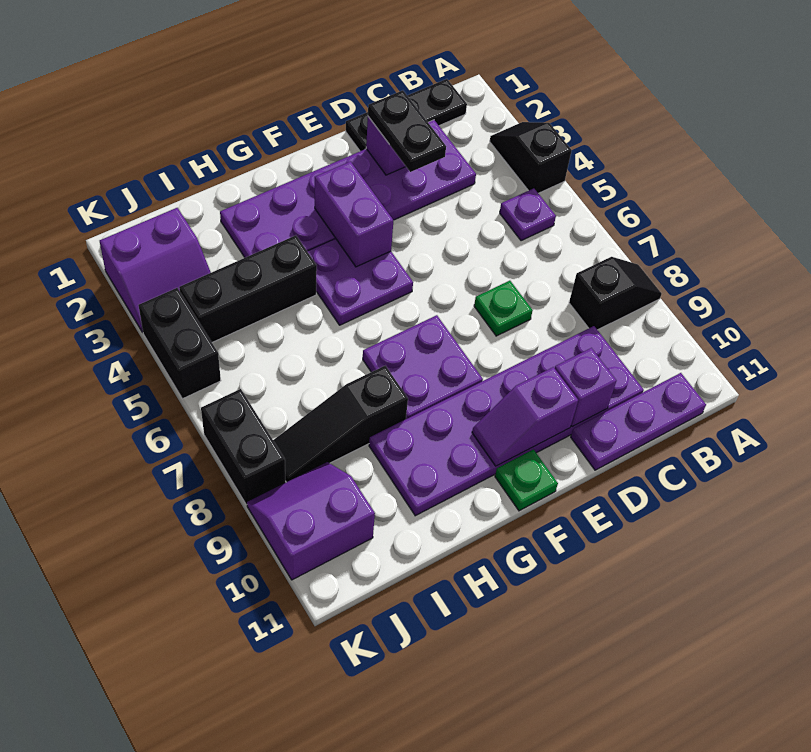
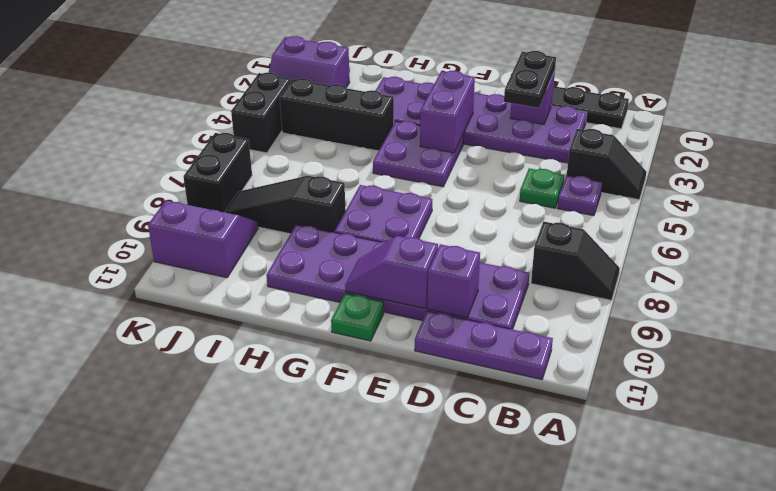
black 1x2 slope [490,122,572,193] -> black 1x2 slope turned to [567,129,646,200]
green 1x1 plate [474,281,533,336] -> green 1x1 plate moved to [520,168,564,208]

